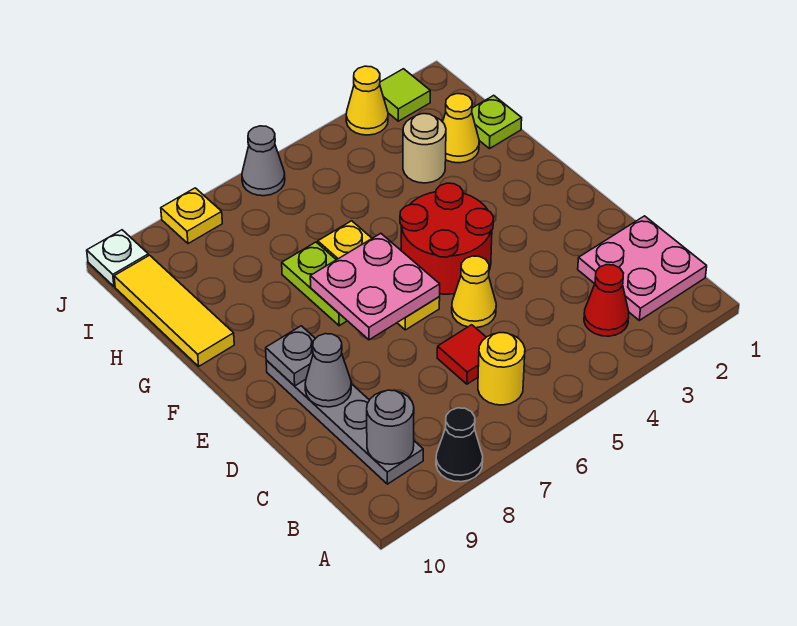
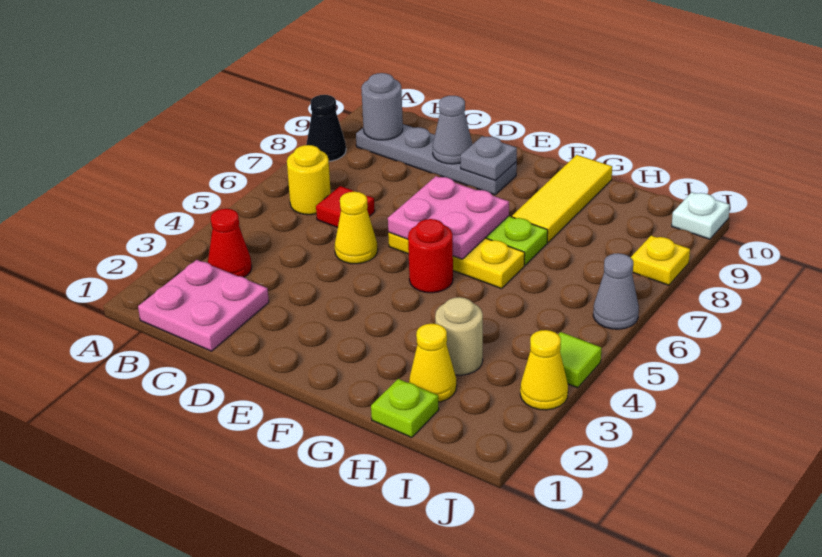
red 2x2 round brick [400,183,494,294] -> red 1x1 round brick [408,219,453,293]
yellow 1x3 tile [114,255,234,366] -> yellow 1x3 tile turned to [512,155,612,242]
lime 1x1 tile [380,69,430,121] -> lime 1x1 tile moved to [558,332,601,388]

